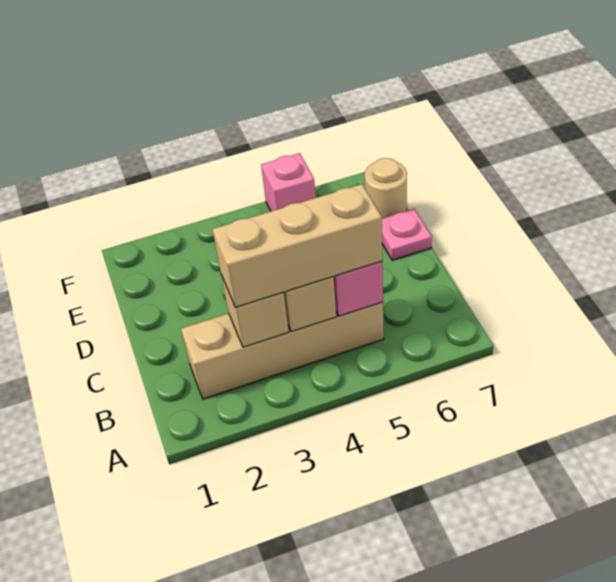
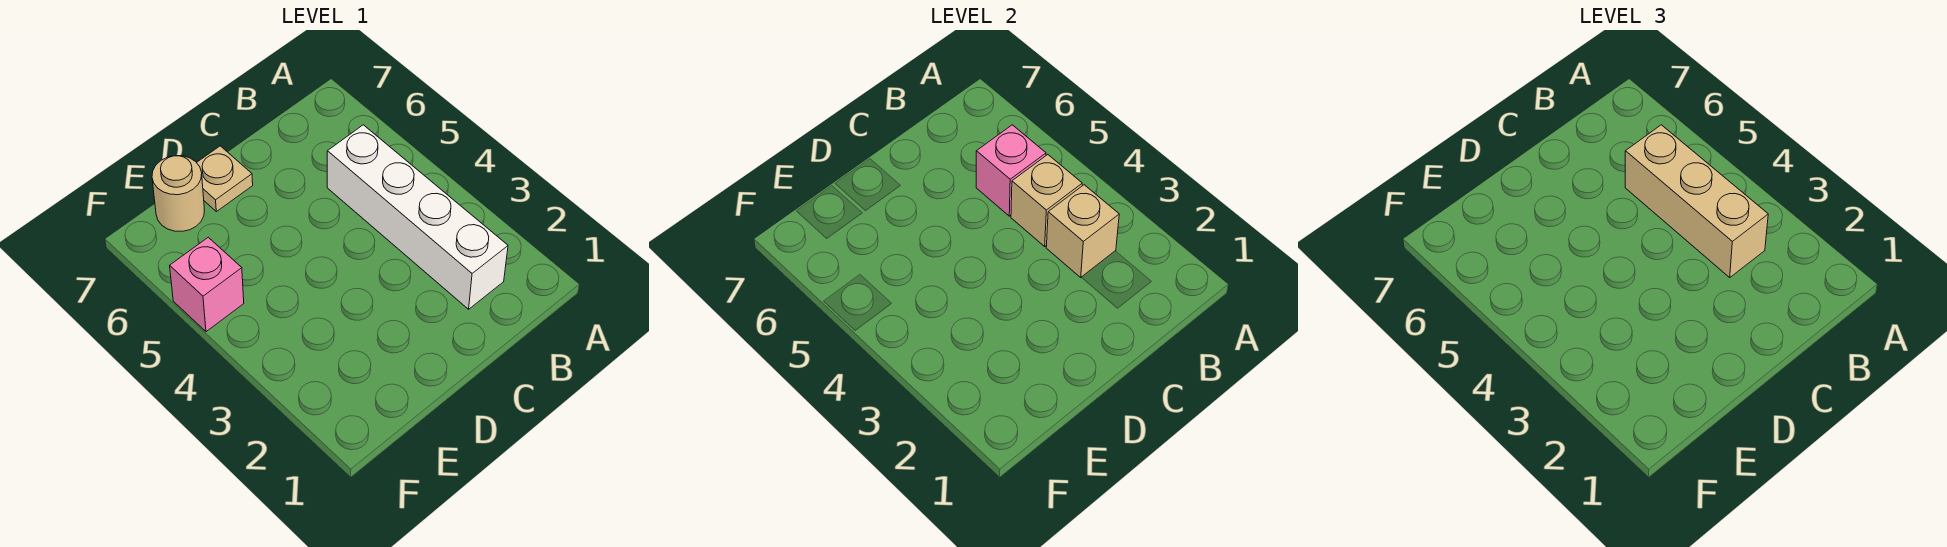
tan 1x4 brick [181,302,384,399] -> white 1x4 brick [327,125,508,309]
pink 1x1 plate [382,209,432,260] -> tan 1x1 plate [197,146,253,212]

